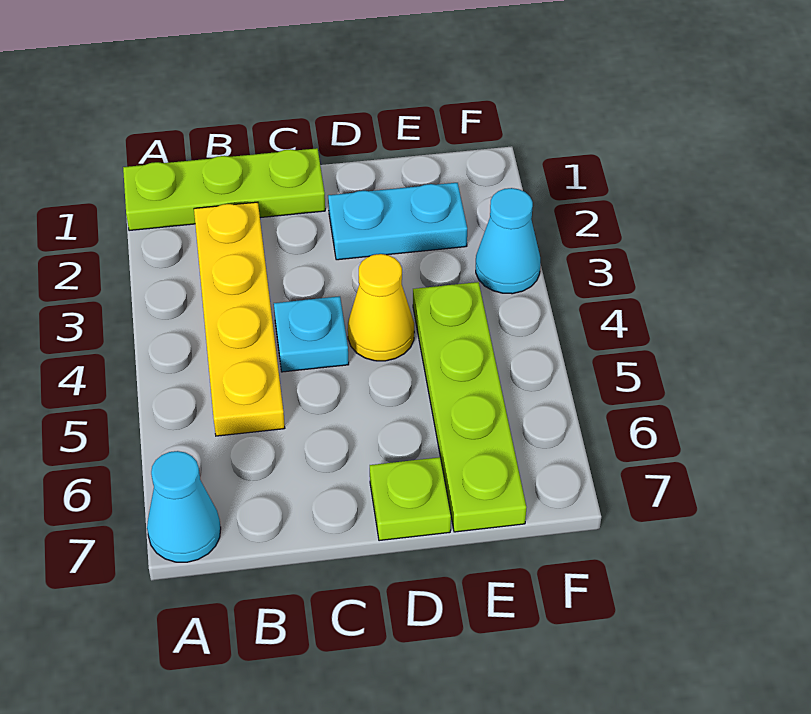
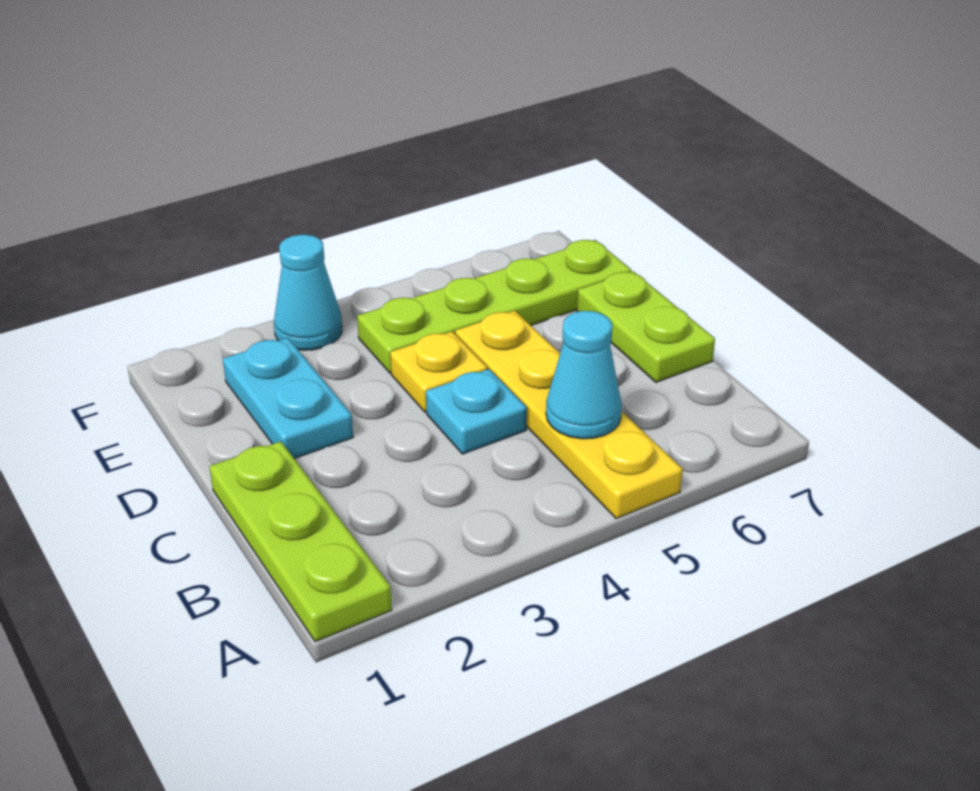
cyan 1x1 cone [147,451,221,562] -> cyan 1x1 cone moved to [546,311,622,439]
yellow 1x4 plate [194,202,285,436] -> yellow 1x4 plate turned to [455,311,682,519]
yellow 1x1 cone [348,254,414,361] -> yellow 1x1 plate [390,332,487,412]
lime 1x1 plate [370,457,451,541] -> lime 1x2 plate [577,271,715,382]

